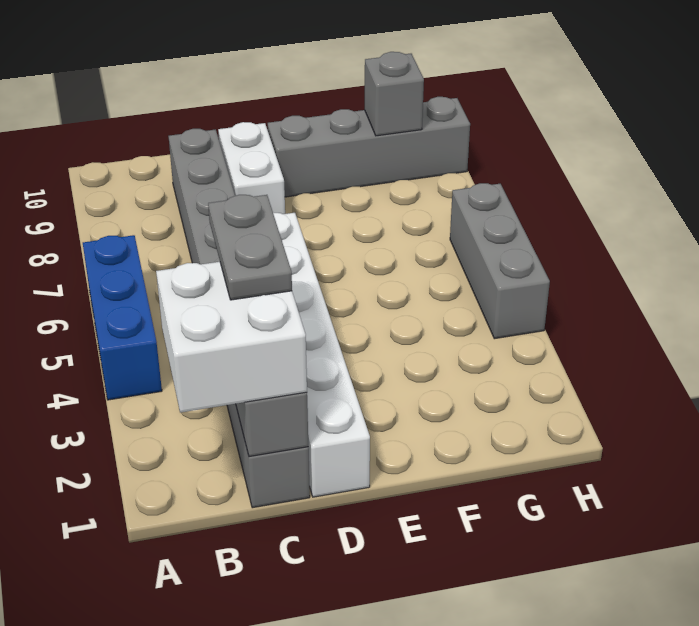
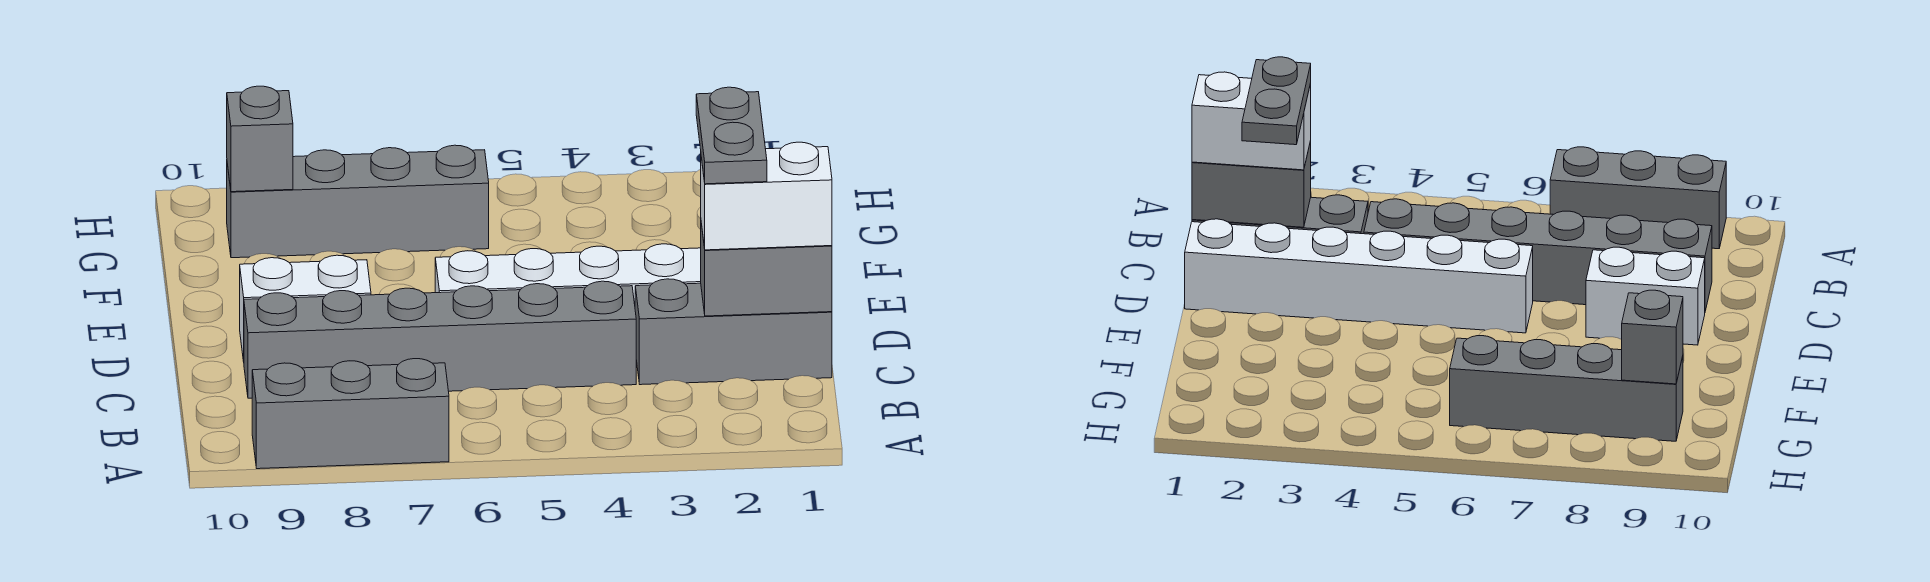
blue 1x3 brick [83,235,162,400] -> none
white 2x2 brick [156,262,307,413] -> white 1x2 brick [701,142,832,250]
grey 1x2 plate [208,195,292,300] -> grey 1x2 plate turned to [696,87,767,184]
grey 1x4 brick [268,97,470,197] -> grey 1x4 brick turned to [227,145,489,258]
grey 1x3 brick [450,183,550,339] -> grey 1x3 brick moved to [252,359,449,469]

